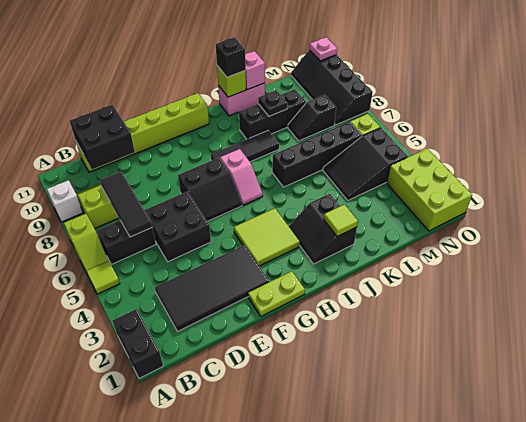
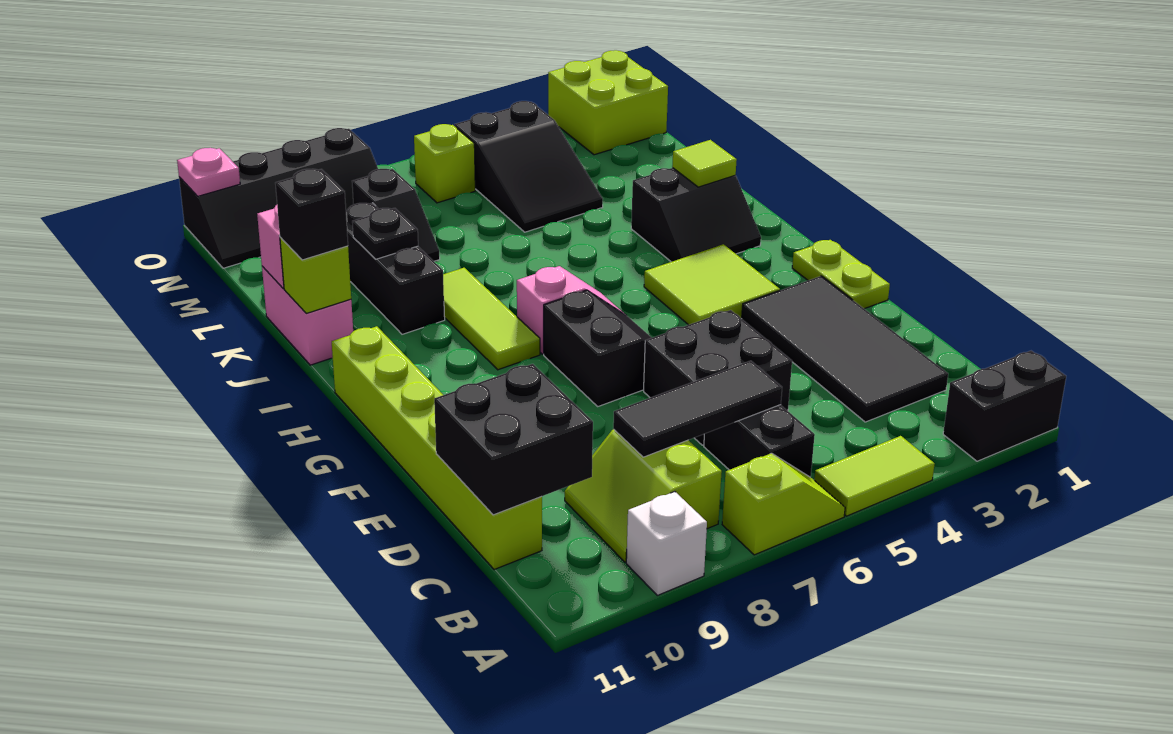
lime 1x1 tile [86,261,120,294] -> lime 1x2 tile [814,436,935,516]
black 1x3 tile [211,131,279,162] -> lime 1x3 tile [443,268,540,370]
black 1x4 brick [272,122,362,187] -> none
lime 2x3 brick [387,149,472,231] -> lime 2x2 brick [548,50,668,155]

